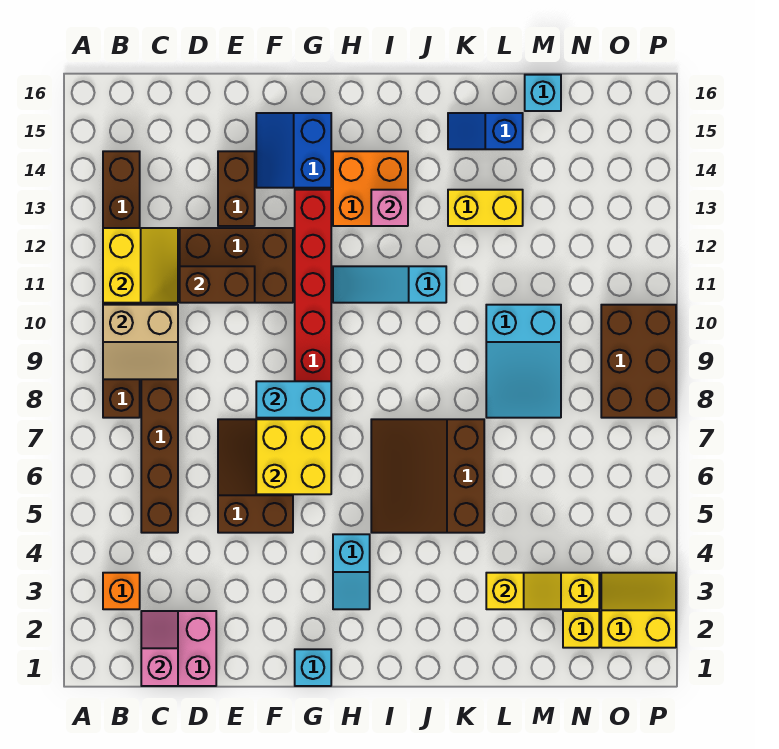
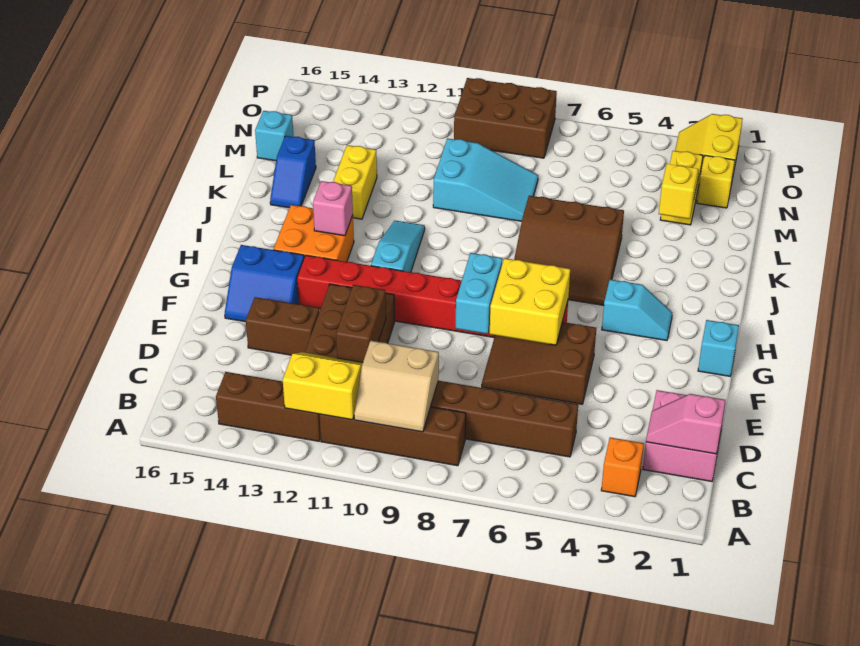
tan 2x2 slope [103,305,178,379] -> tan 2x2 slope turned to [354,341,439,432]
cyan 1x3 slope [333,266,446,303] -> cyan 1x3 slope turned to [371,221,425,272]

